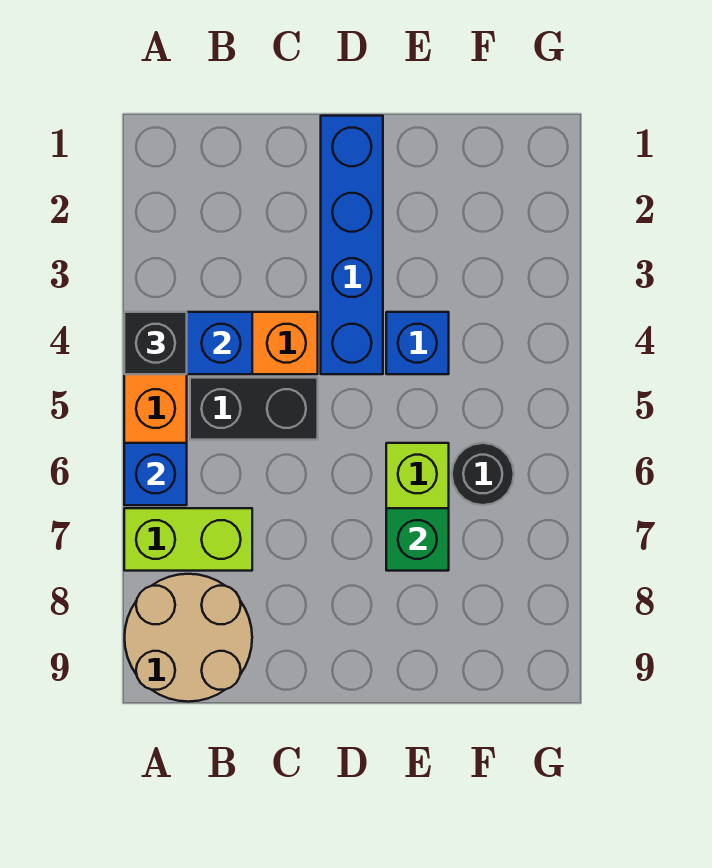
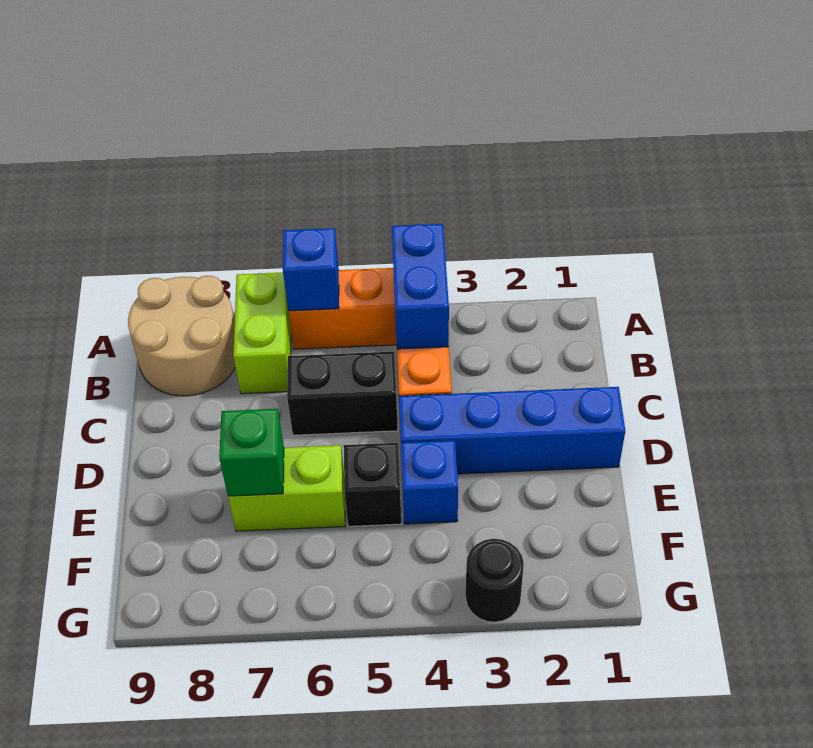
black 1x1 brick [124,312,187,374] -> black 1x1 brick moved to [344,443,402,526]
black 1x2 brick [190,378,318,440] -> black 1x2 brick turned to [287,352,398,435]
black 1x1 round brick [452,443,514,505] -> black 1x1 round brick moved to [466,539,524,622]

